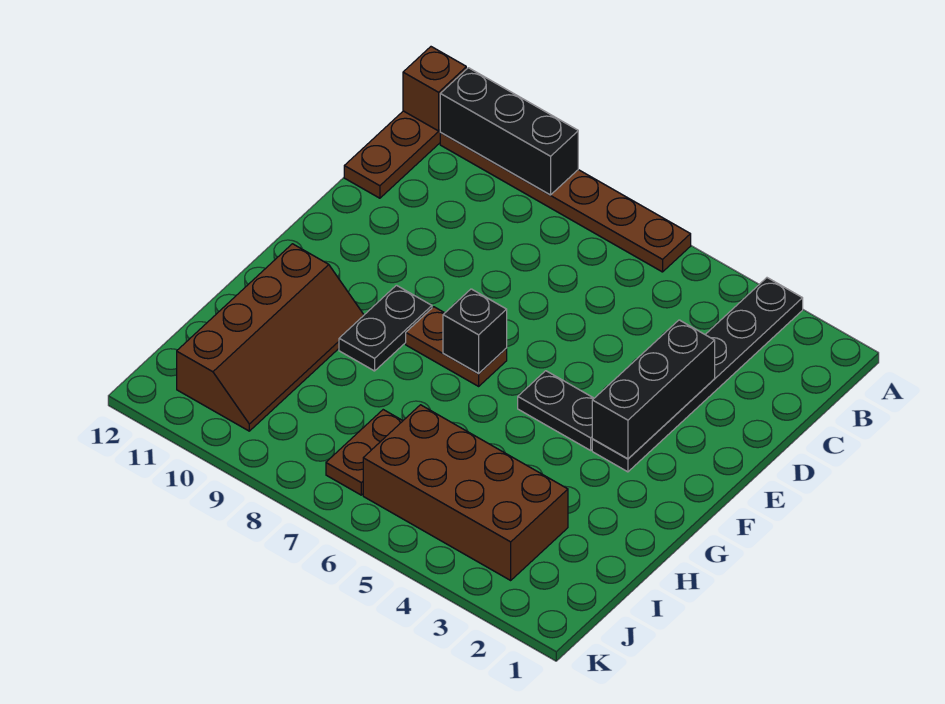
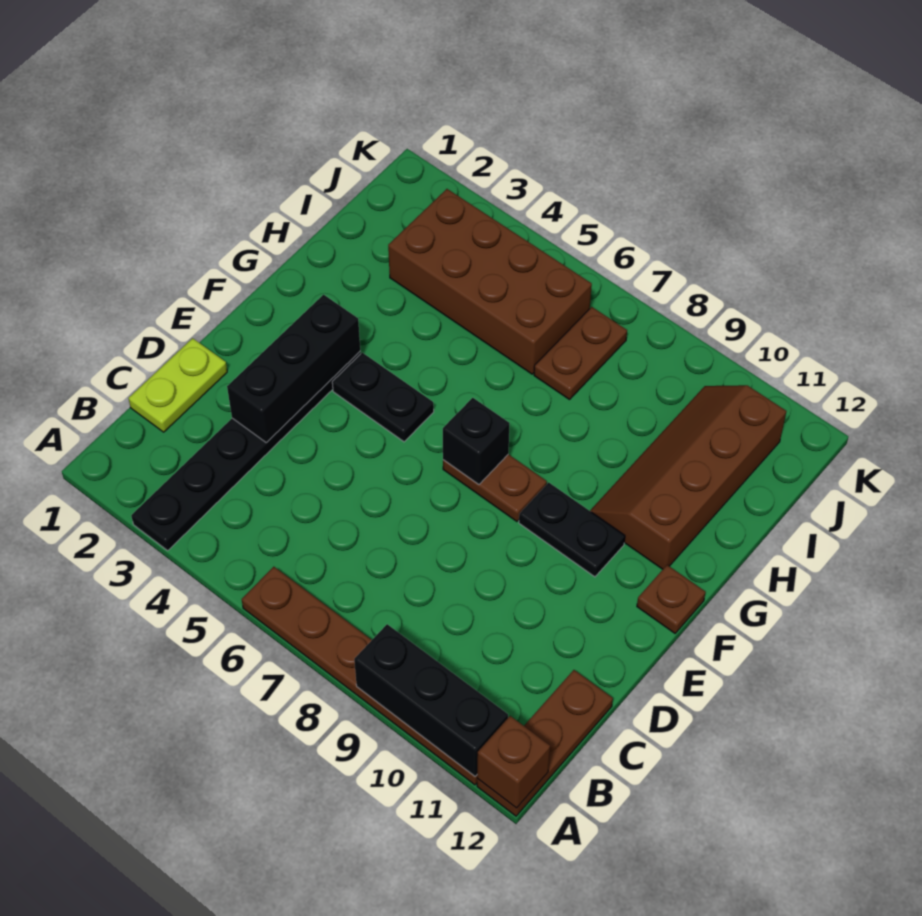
none -> lime 1x2 plate [128,338,227,432]
black 1x2 plate [339,285,432,371] -> black 1x2 plate turned to [519,482,625,577]
none -> brown 1x1 plate [637,565,706,633]

